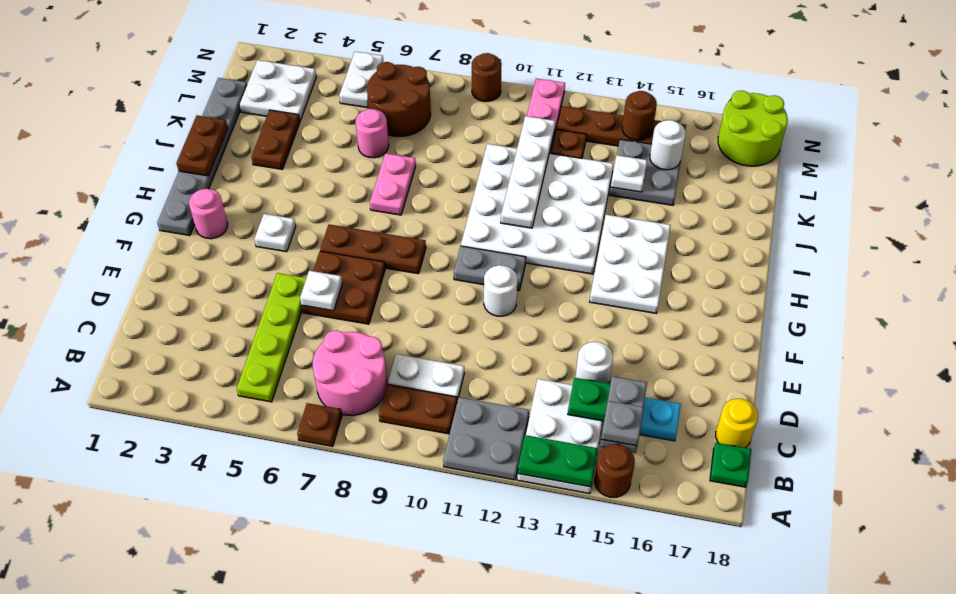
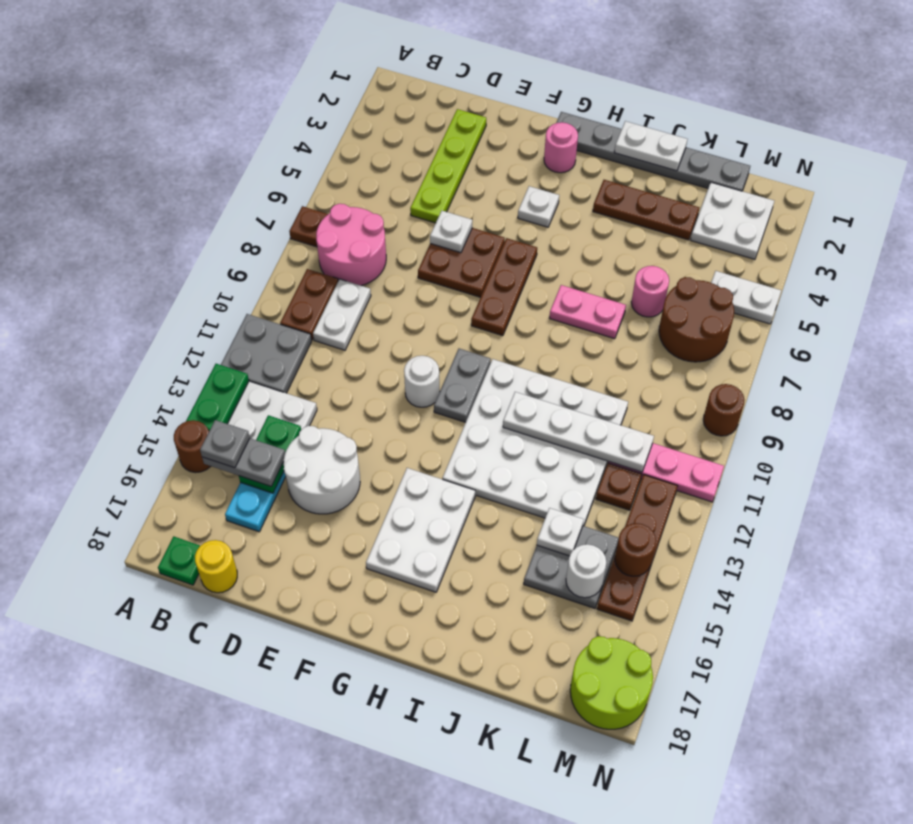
lime 1x4 plate [237,273,306,402] -> lime 1x4 plate turned to [410,109,486,223]
white 1x1 round brick [576,342,613,384] -> white 2x2 round brick [284,426,360,514]
white 2x3 plate [590,215,671,313] -> white 2x3 plate turned to [366,468,475,592]
brown 1x2 plate [176,116,228,176] -> white 1x2 plate [614,121,687,171]
brown 1x2 plate [251,110,300,169] -> brown 1x3 plate [593,180,699,240]

